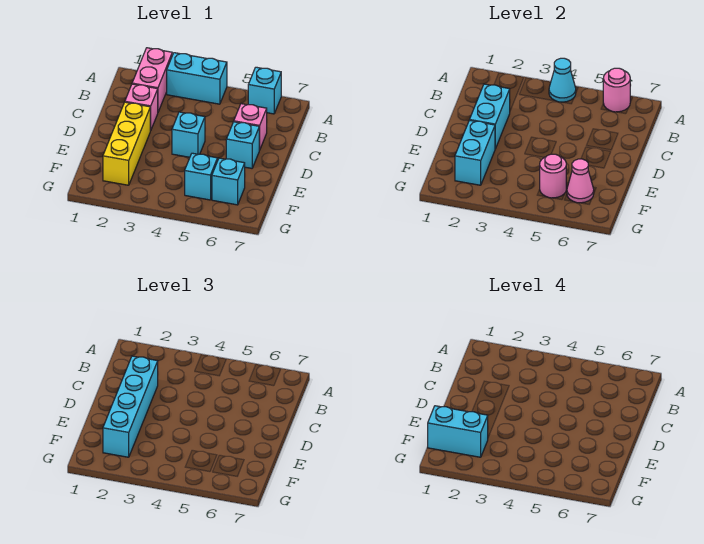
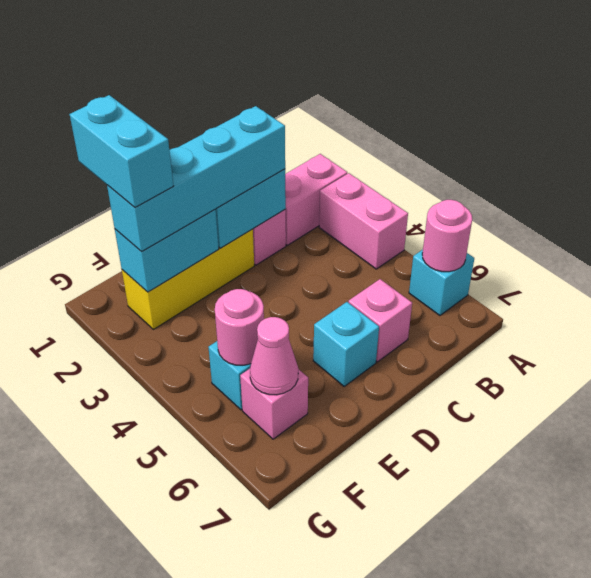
cyan 1x2 brick [167,53,227,104] -> pink 1x2 brick [319,173,408,269]
cyan 1x1 cone [549,58,576,102] -> none
cyan 1x1 brick [172,112,205,157] -> none
cyan 1x1 brick [212,158,245,205] -> pink 1x1 brick [240,369,308,439]

